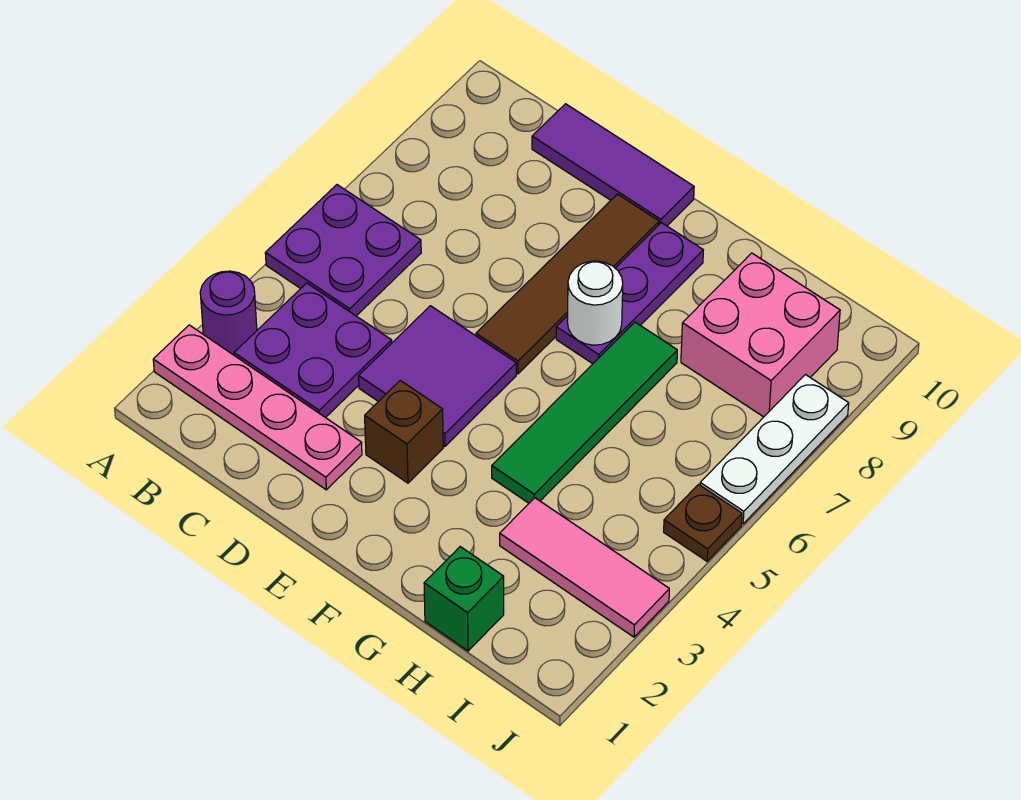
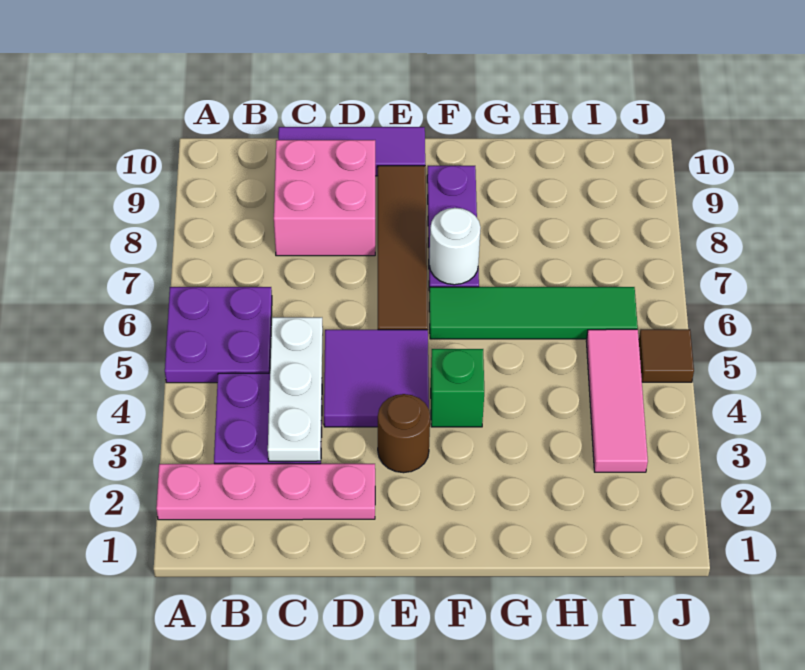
purple 1x1 round brick [200,271,257,355] -> none
brown 1x1 brick [365,381,443,483] -> brown 1x1 round brick [378,394,430,473]
green 1x4 tile [492,322,677,503] -> green 1x4 tile turned to [429,287,638,339]
green 1x1 brick [424,547,504,651] -> green 1x1 brick moved to [431,349,484,427]
pink 1x3 tile [500,498,669,637] -> pink 1x3 tile turned to [586,329,648,472]
pink 2x2 brick [681,253,840,417] -> pink 2x2 brick moved to [274,140,375,256]
brown 1x1 plate [664,484,742,561] -> brown 1x1 tile [639,329,694,382]
white 1x3 plate [700,375,849,524] -> white 1x3 plate moved to [268,317,323,461]

